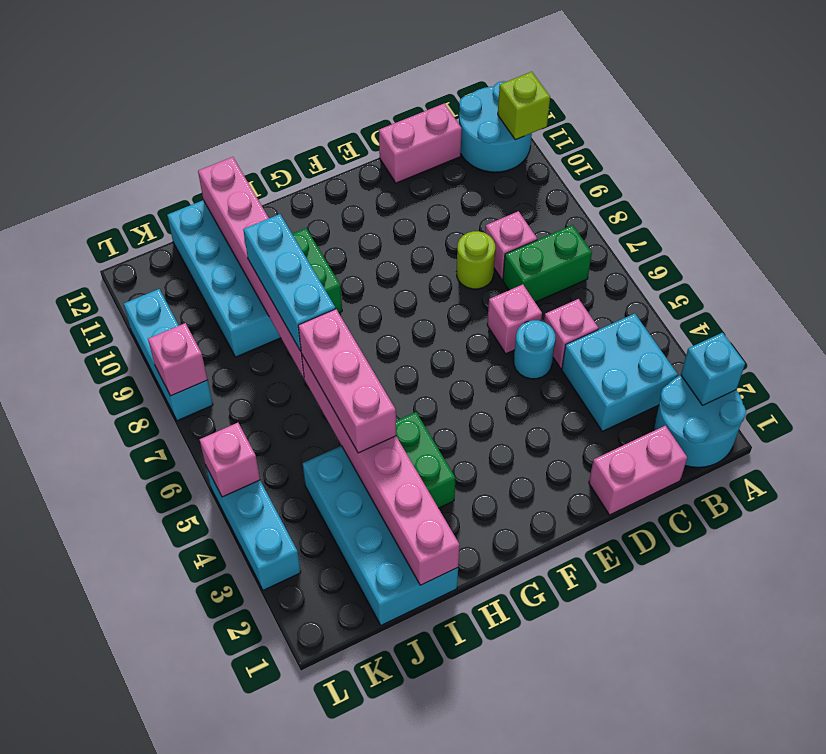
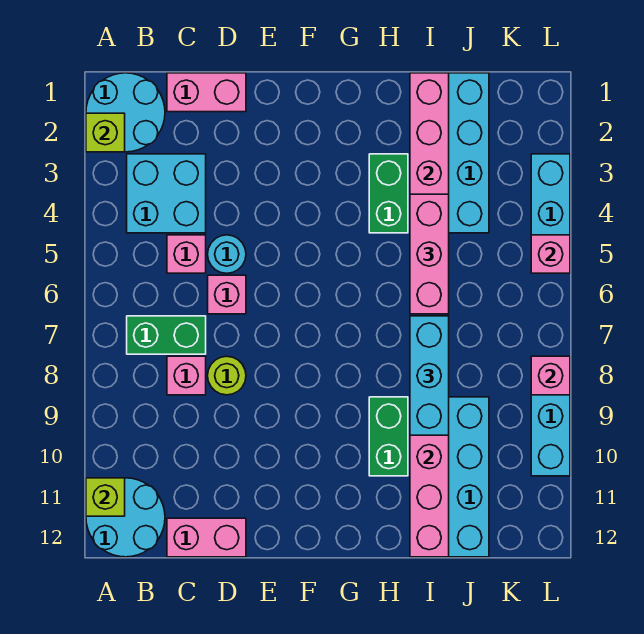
cyan 1x1 brick [681,333,745,405] -> lime 1x1 brick [86,113,125,152]

